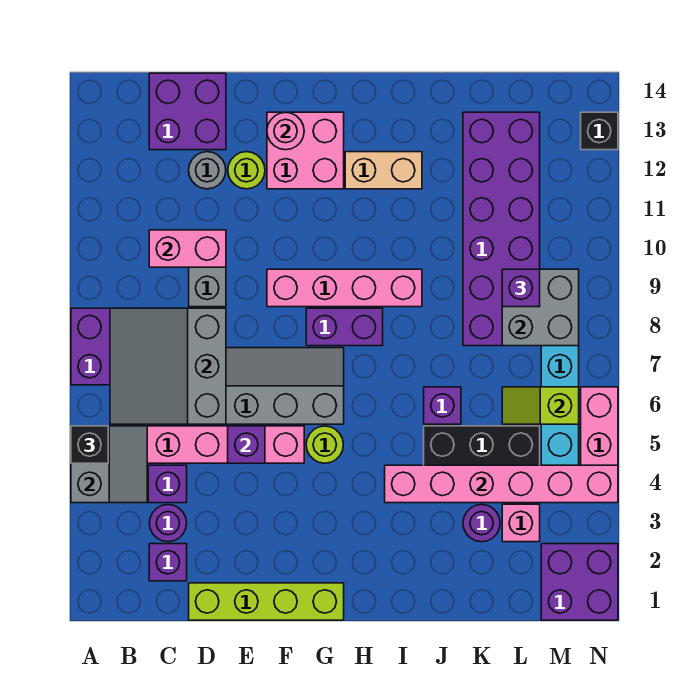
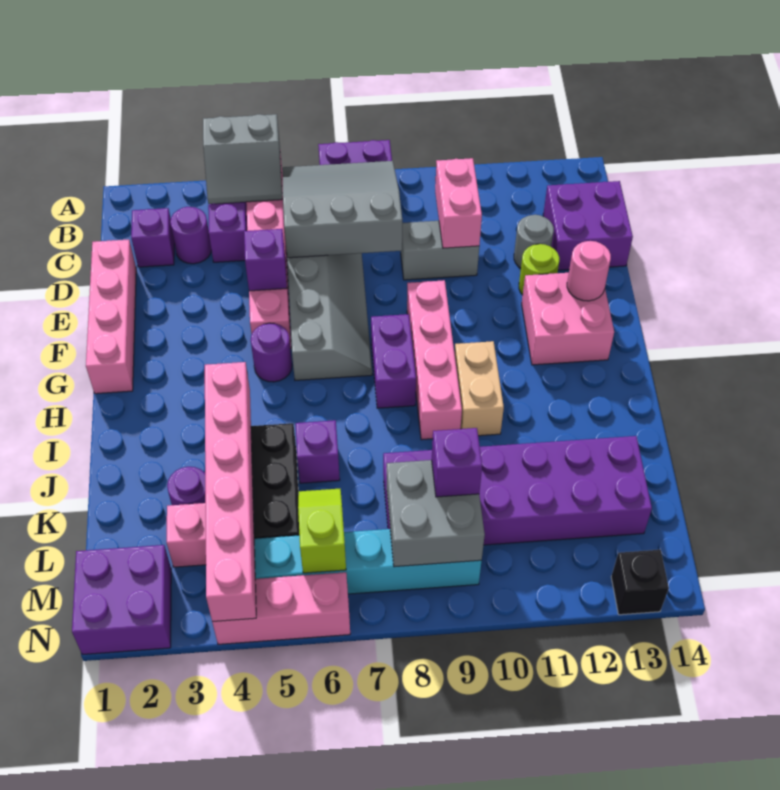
black 1x1 brick [71,426,108,463] -> none
lime 1x4 brick [189,583,344,620] -> pink 1x4 brick [86,240,136,394]
lime 1x1 round brick [306,426,343,463] -> purple 1x1 round brick [251,323,292,382]
tan 1x2 brick [345,152,422,189] -> tan 1x2 brick moved to [455,341,504,436]

